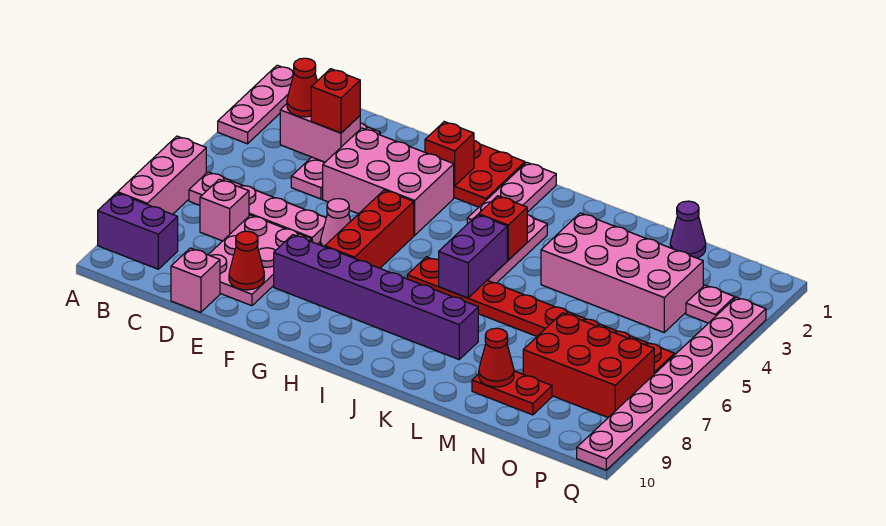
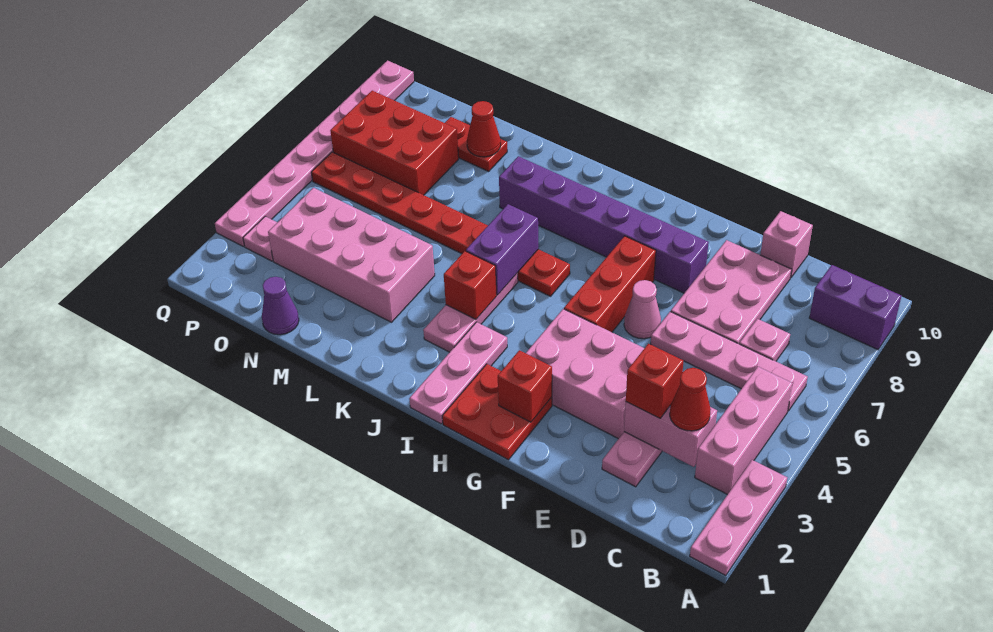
pink 1x3 brick [118,136,206,214] -> pink 1x3 brick moved to [695,367,793,495]
pink 1x1 brick [200,179,249,241] -> pink 1x1 plate [739,319,790,361]
red 1x1 cone [229,231,264,290] -> none

